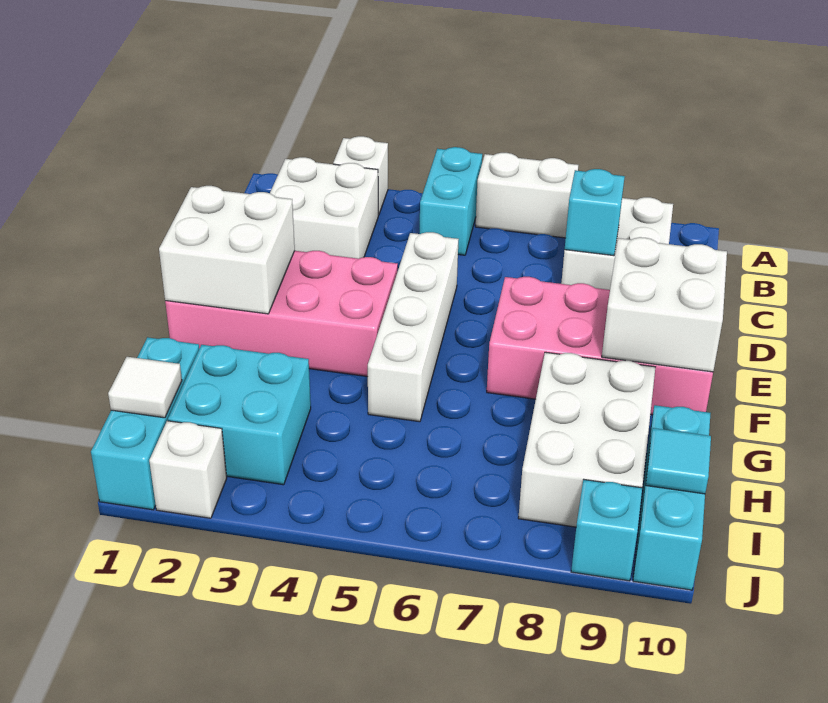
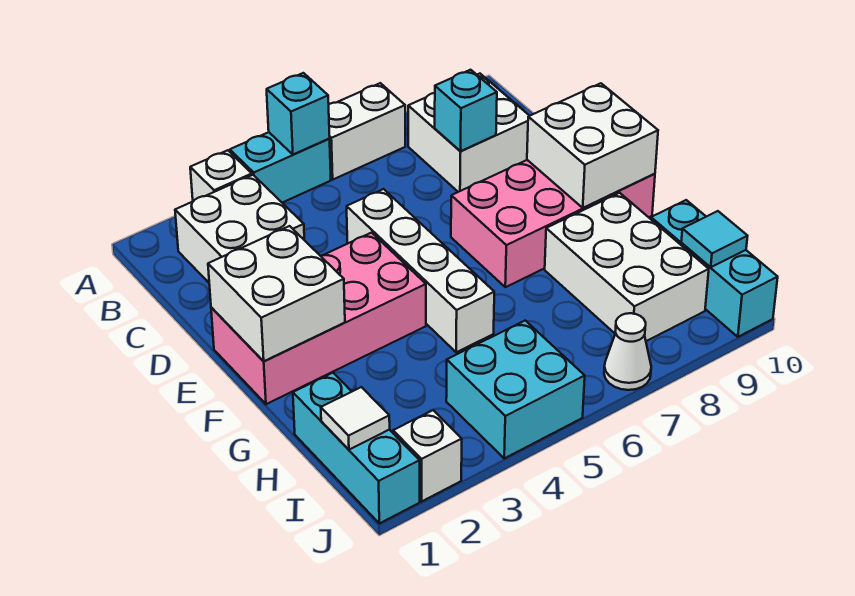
cyan 1x2 brick [420,147,482,255] -> cyan 1x2 brick turned to [230,132,331,203]
cyan 2x2 brick [168,345,311,485] -> cyan 2x2 brick moved to [446,321,585,458]
none -> white 1x1 cone [604,313,651,390]
cyan 1x1 brick [571,480,642,581] -> cyan 1x1 brick moved to [267,73,330,154]

